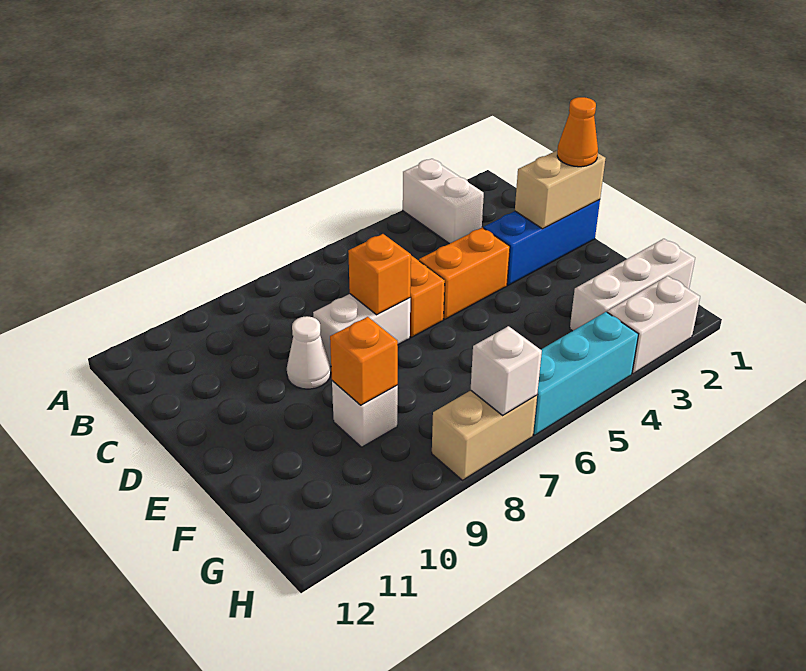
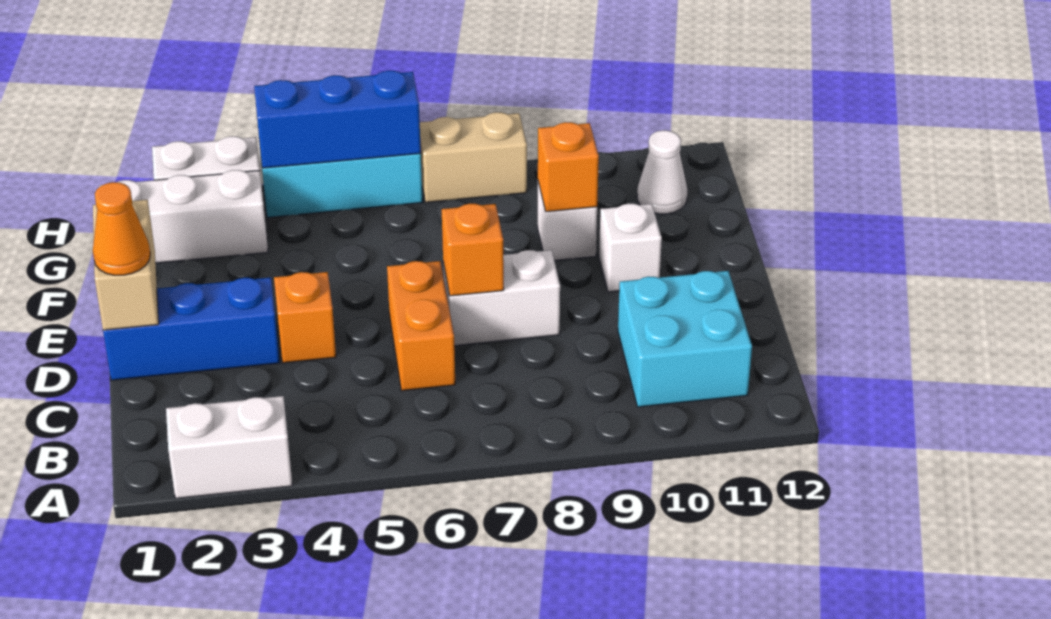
white 1x2 brick [403,159,484,244] -> white 1x2 brick turned to [166,396,292,498]
none -> cyan 2x2 brick [618,271,752,407]
tan 1x2 brick [515,151,606,229] -> tan 1x2 brick turned to [93,200,159,330]
orange 1x2 brick [419,227,510,319] -> orange 1x1 brick [274,272,336,363]
white 1x1 cone [287,316,331,389] -> white 1x1 cone moved to [637,130,687,214]
none -> blue 1x3 brick [254,71,421,168]
white 1x1 brick [471,326,542,415] -> white 1x1 brick moved to [599,204,662,292]

